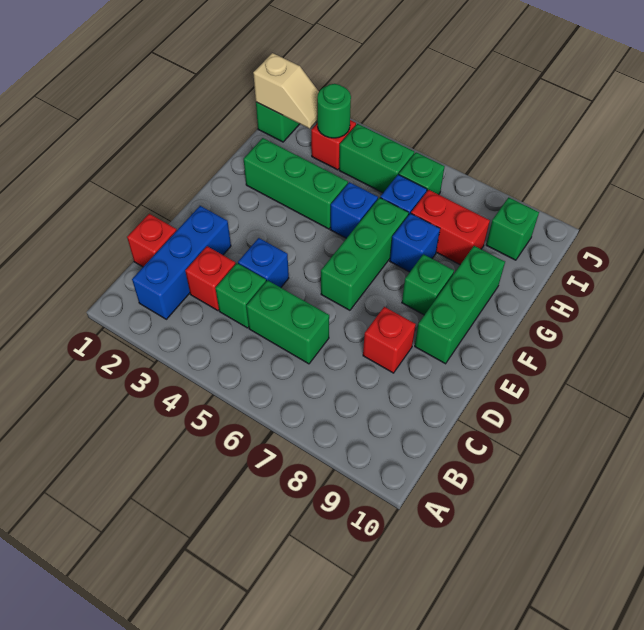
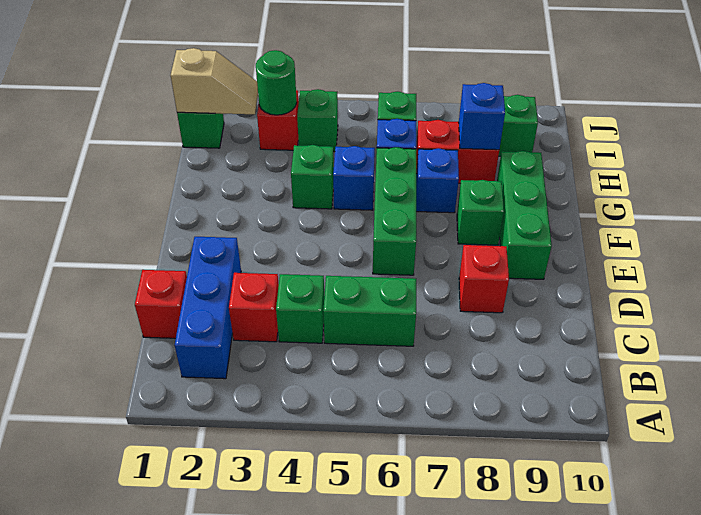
blue 1x1 brick [238,238,289,288] -> blue 1x1 brick moved to [459,83,505,150]
green 1x3 brick [244,138,348,229] -> green 1x1 brick [291,145,334,209]
green 1x2 brick [339,124,414,193] -> green 1x1 brick [297,89,338,152]

